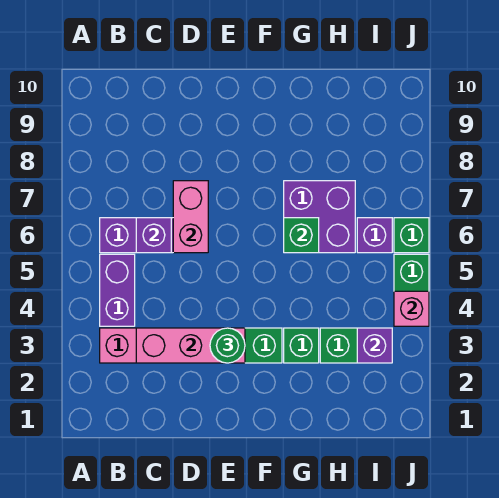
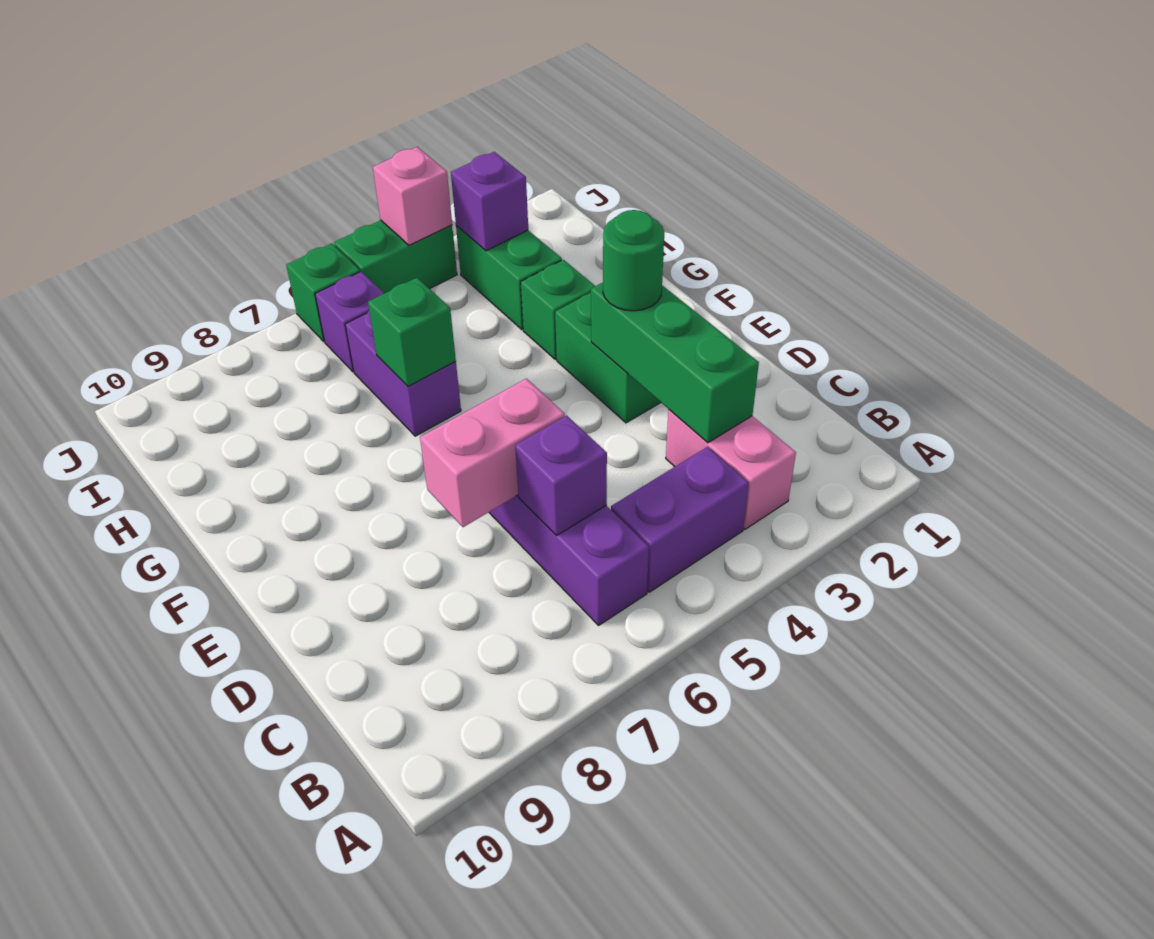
pink 1x3 brick [136,328,245,363] -> green 1x3 brick [591,282,759,443]
purple 2x2 brick [284,181,355,253] -> purple 1x2 brick [345,311,461,436]

